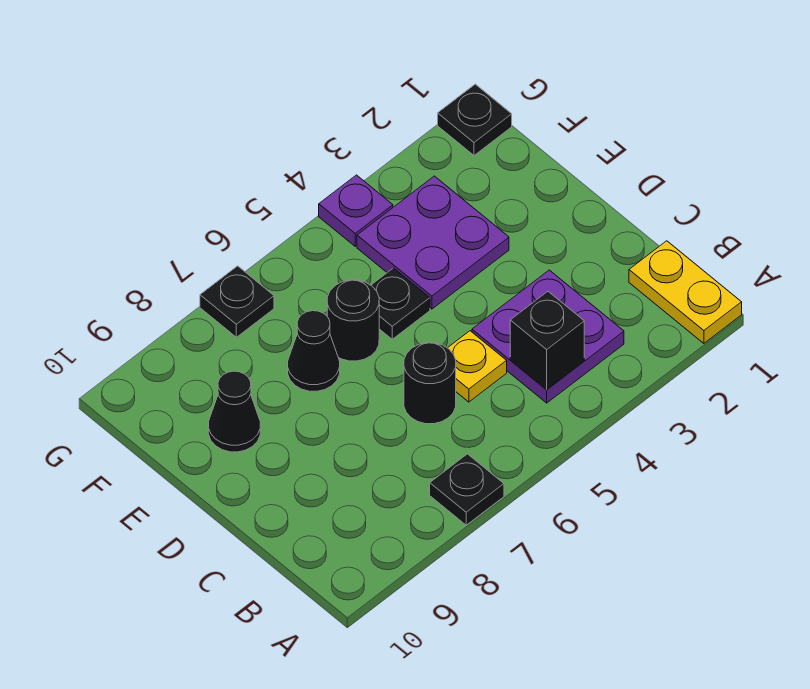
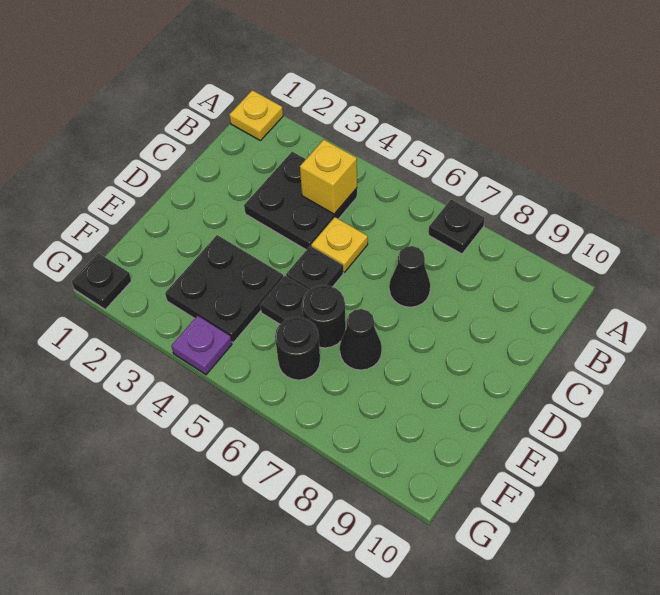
yellow 1x2 plate [629,241,742,343] -> yellow 1x1 plate [229,90,283,141]
purple 2x2 plate [472,270,624,403] -> black 2x2 plate [244,152,357,250]
black 1x1 brick [510,291,584,390] -> yellow 1x1 brick [300,140,357,214]
black 1x1 round brick [404,343,456,424] -> black 1x1 round brick moved to [275,317,320,380]
purple 2x2 plate [357,176,509,309] -> black 2x2 plate [165,235,283,343]
black 1x1 cone [208,371,260,452] -> black 1x1 cone moved to [389,246,430,307]
black 1x1 plate [200,266,274,337] -> black 1x1 plate moved to [286,246,343,290]

